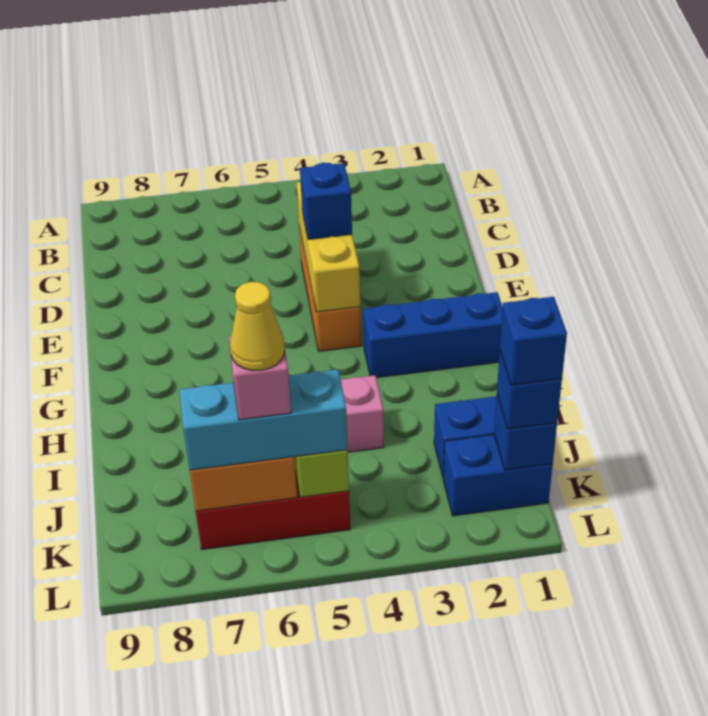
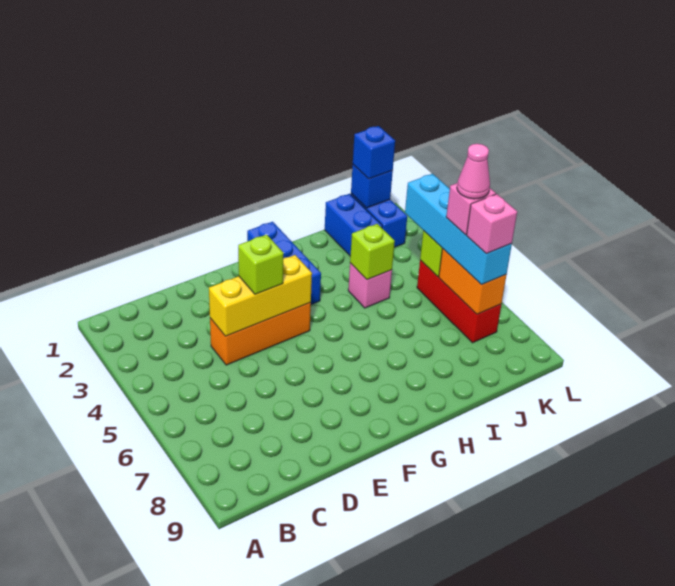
blue 1x1 brick [300,163,352,239] -> lime 1x1 brick [238,235,284,294]
none -> lime 1x1 brick [350,224,395,280]
blue 1x1 brick [500,297,567,385] -> none
cyan 1x3 brick [179,370,348,470] -> cyan 1x4 brick [405,174,512,285]
yellow 1x1 cone [230,282,285,371] -> pink 1x1 cone [457,144,490,199]
none -> pink 1x1 brick [467,194,517,254]

